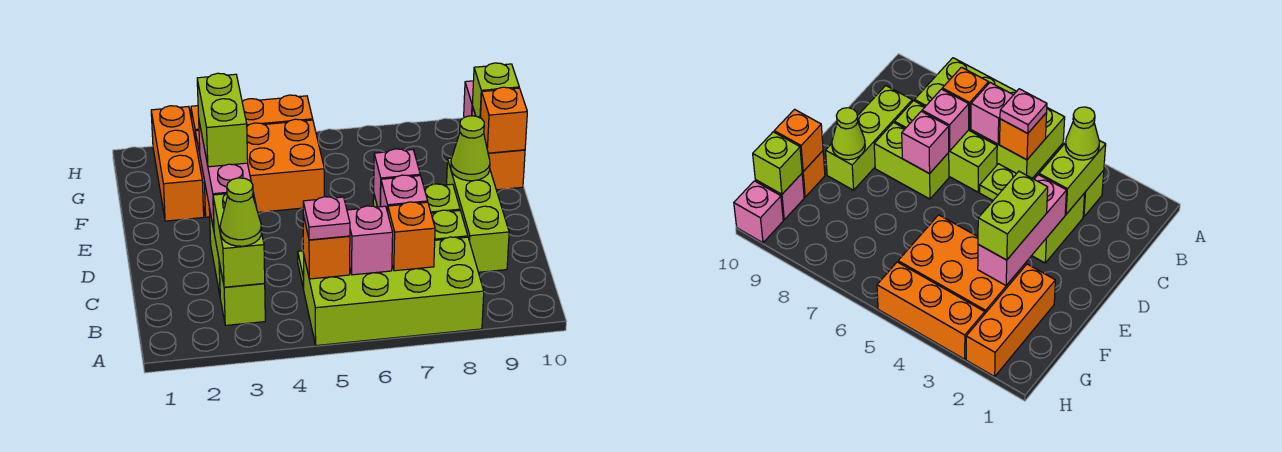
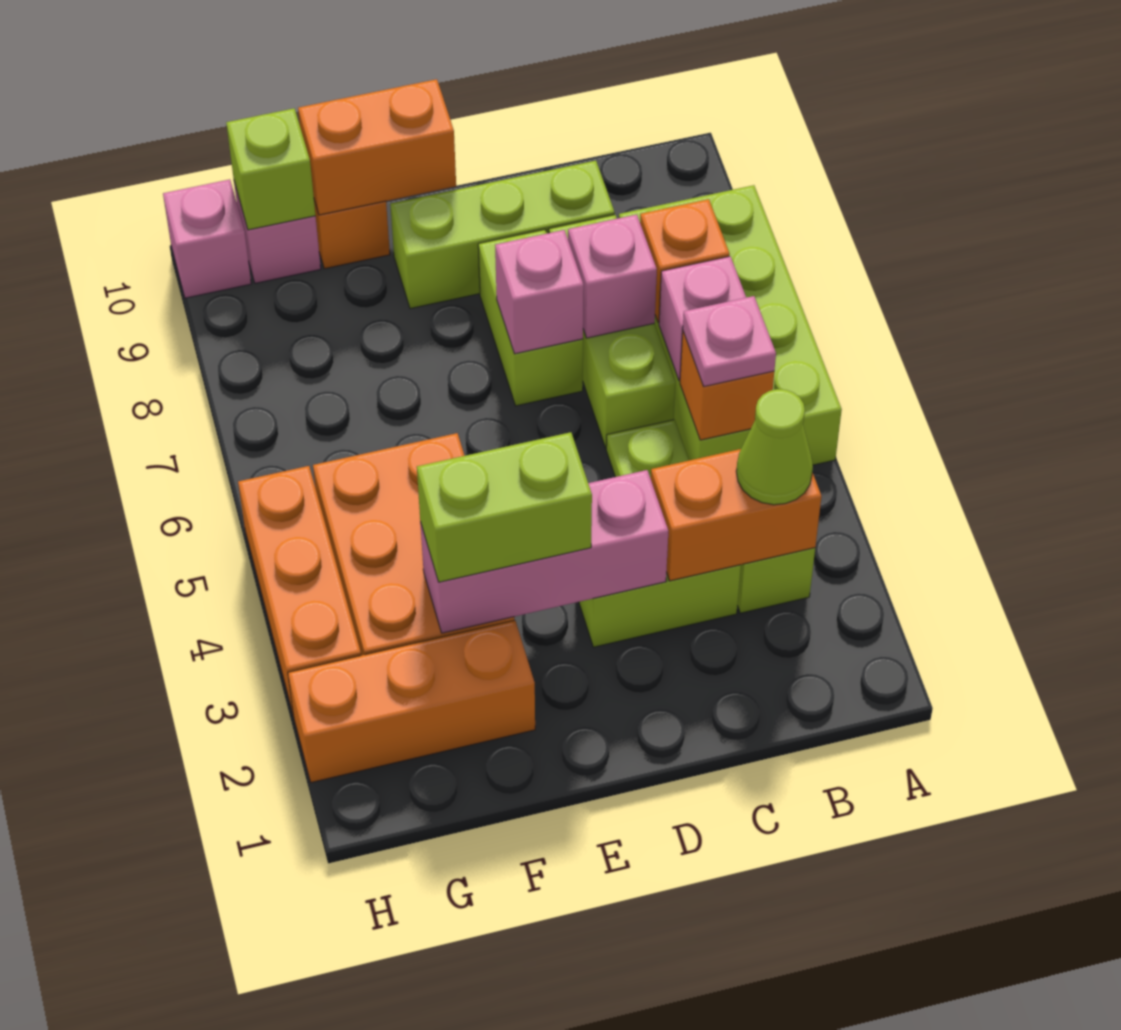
lime 1x2 brick [213,193,265,287] -> orange 1x2 brick [651,449,821,581]
lime 1x1 cone [451,116,490,181] -> none
orange 1x1 brick [480,87,527,153] -> orange 1x2 brick [298,79,456,215]

